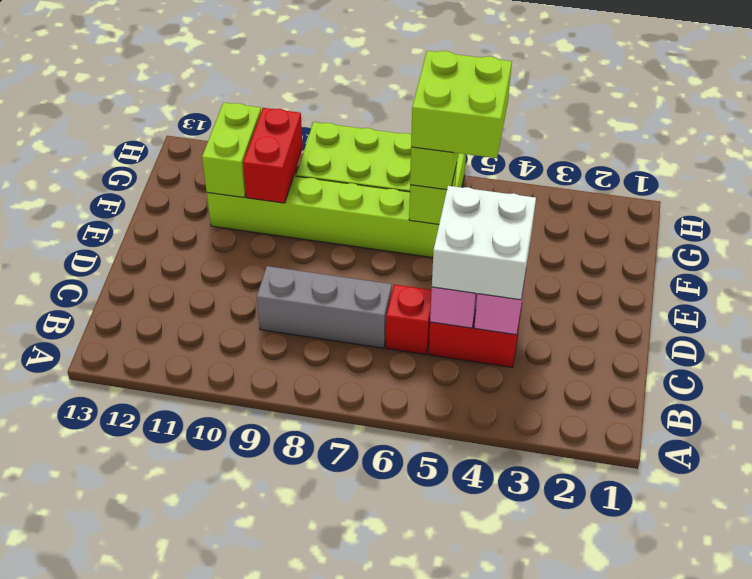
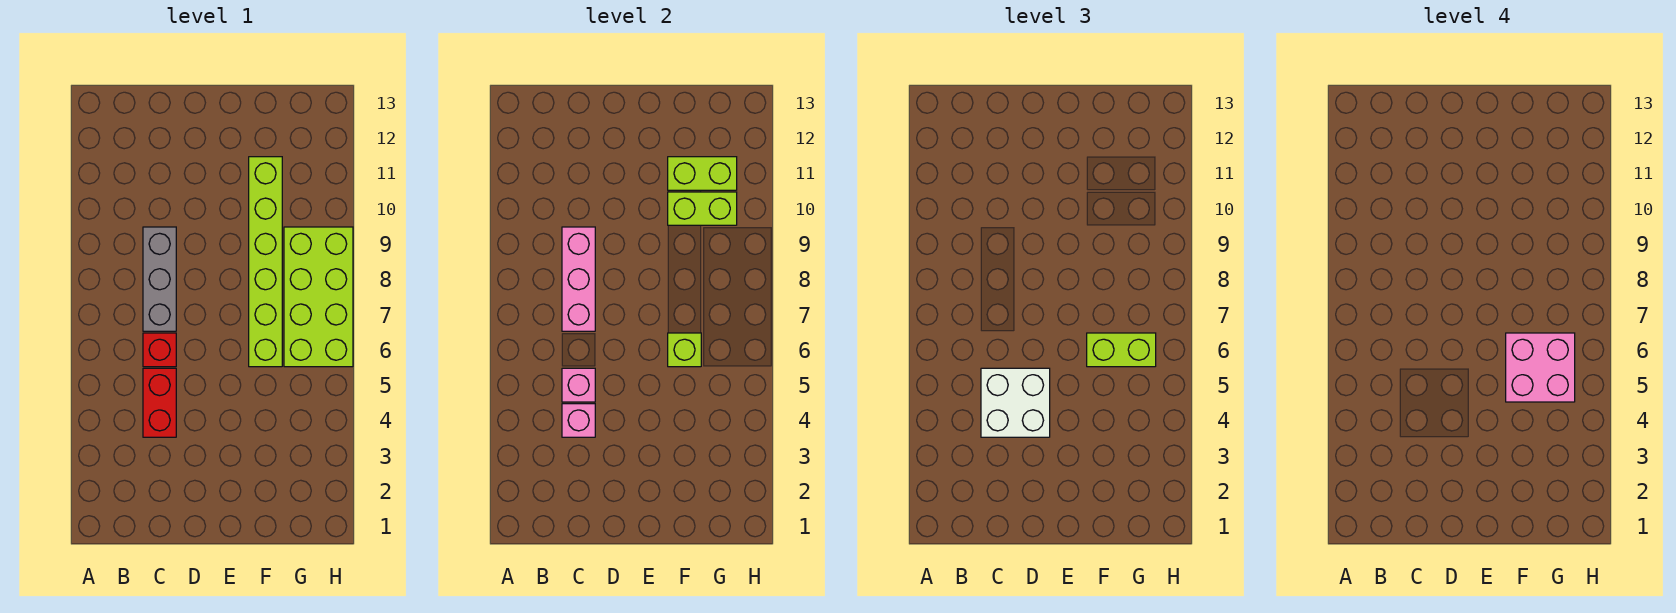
none -> pink 1x3 brick [562,227,595,331]
lime 2x2 brick [411,51,512,158] -> pink 2x2 brick [1506,333,1575,402]
red 1x2 brick [243,108,303,203] -> lime 1x2 brick [668,192,737,225]

